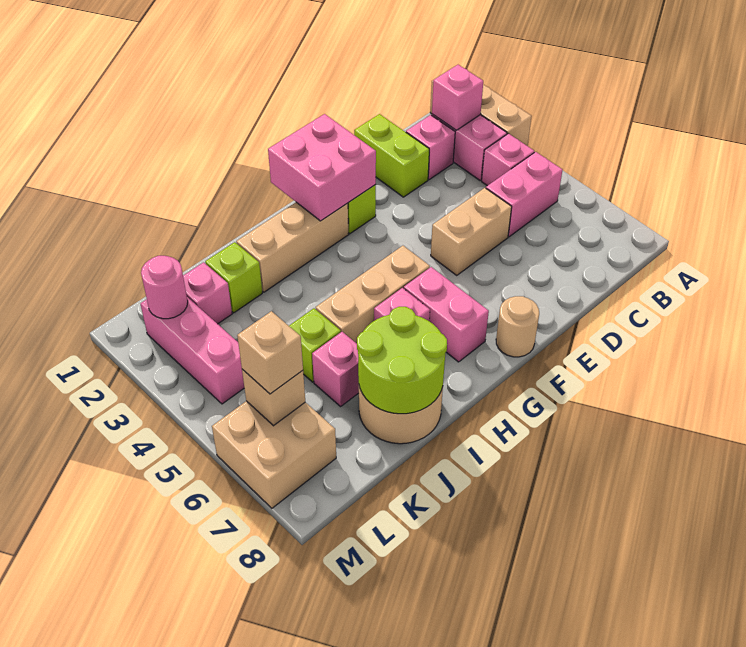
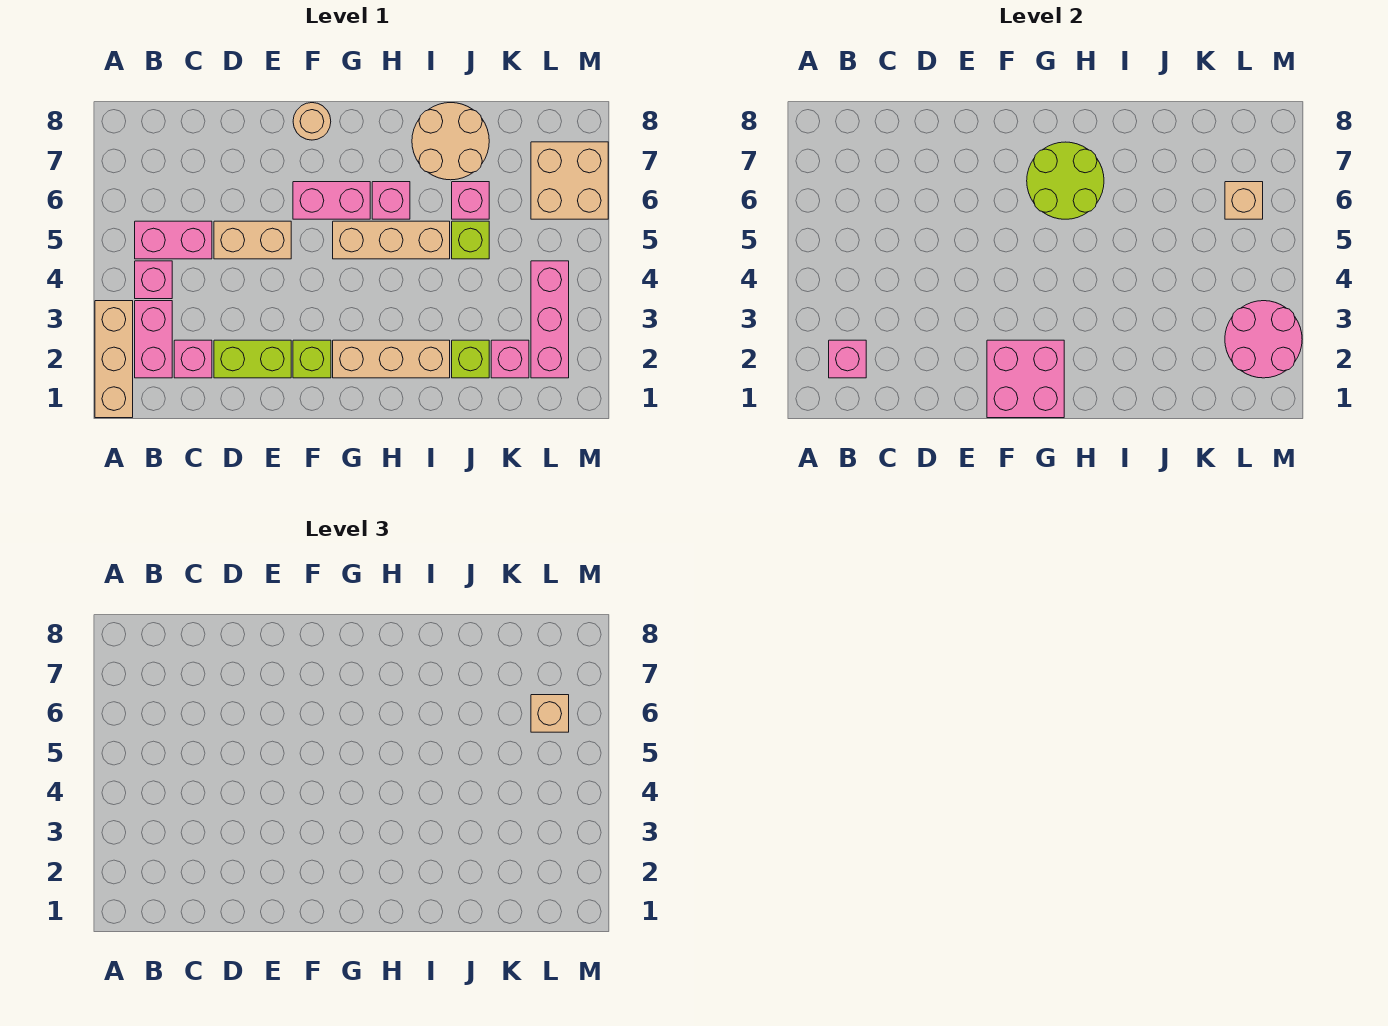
lime 1x2 brick [354,114,429,197] -> lime 1x2 brick turned to [214,340,291,378]
pink 1x2 brick [404,267,489,362] -> pink 1x2 brick turned to [293,182,370,219]
lime 2x2 round brick [357,307,447,414] -> lime 2x2 round brick moved to [1027,142,1104,219]
pink 1x1 round brick [141,256,188,319] -> pink 2x2 round brick [1225,301,1302,378]

